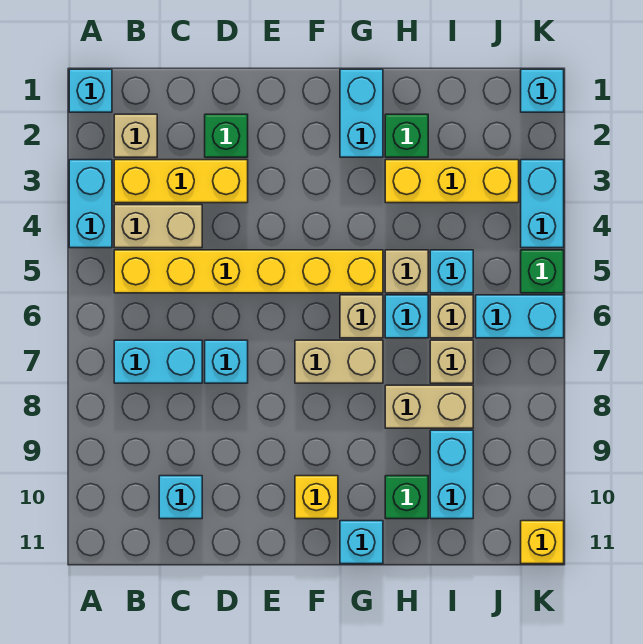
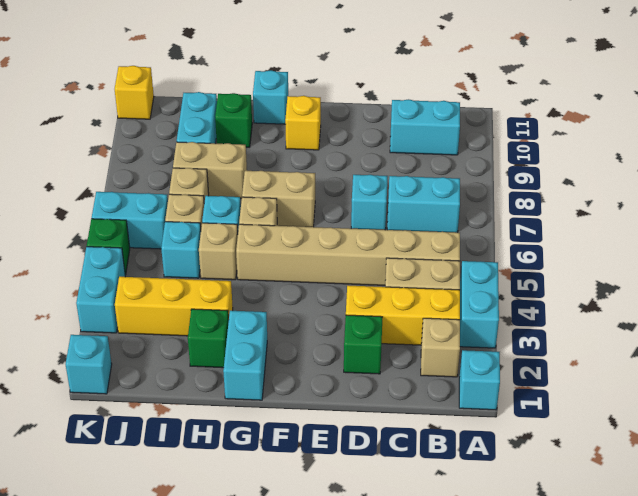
yellow 1x6 brick [114,250,383,293] -> tan 1x6 brick [236,224,460,285]
cyan 1x1 brick [159,476,202,519] -> cyan 1x2 brick [390,99,460,155]

